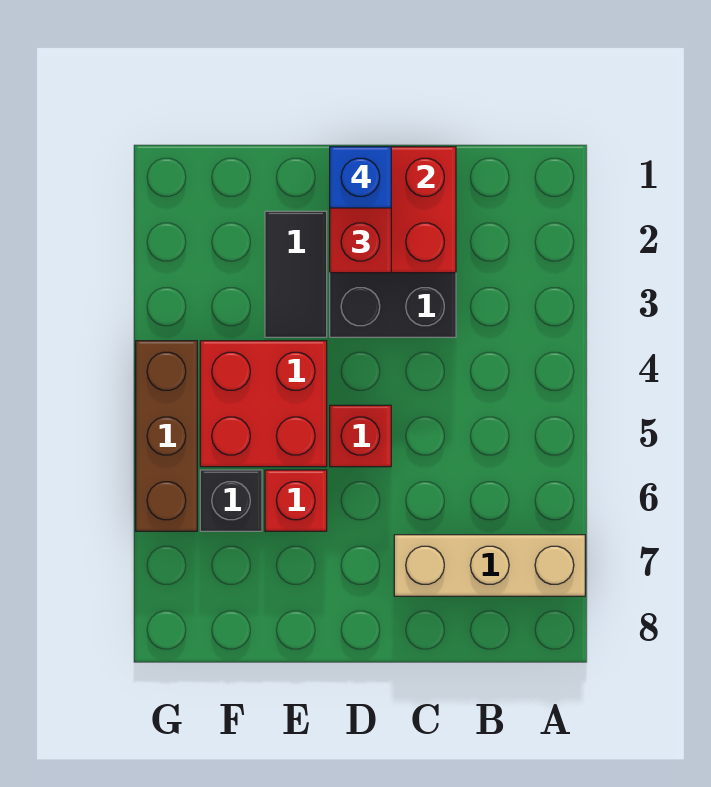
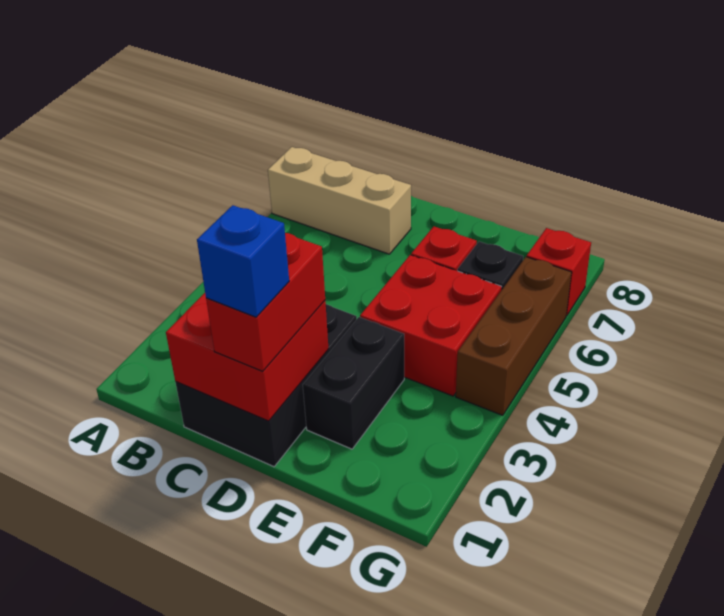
red 1x1 brick [330,405,391,467] -> red 1x1 brick moved to [527,228,591,316]
black 1x2 tile [265,211,327,337] -> black 1x2 brick [303,317,404,449]

